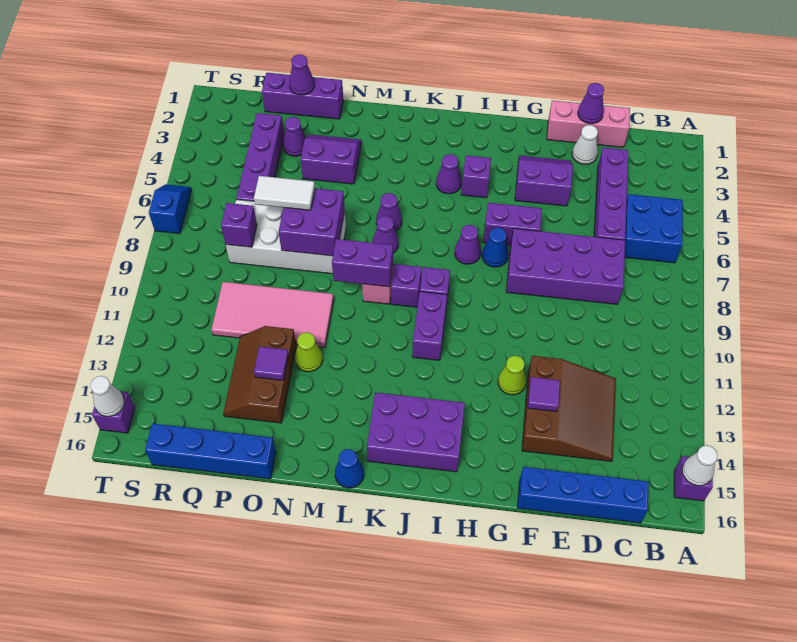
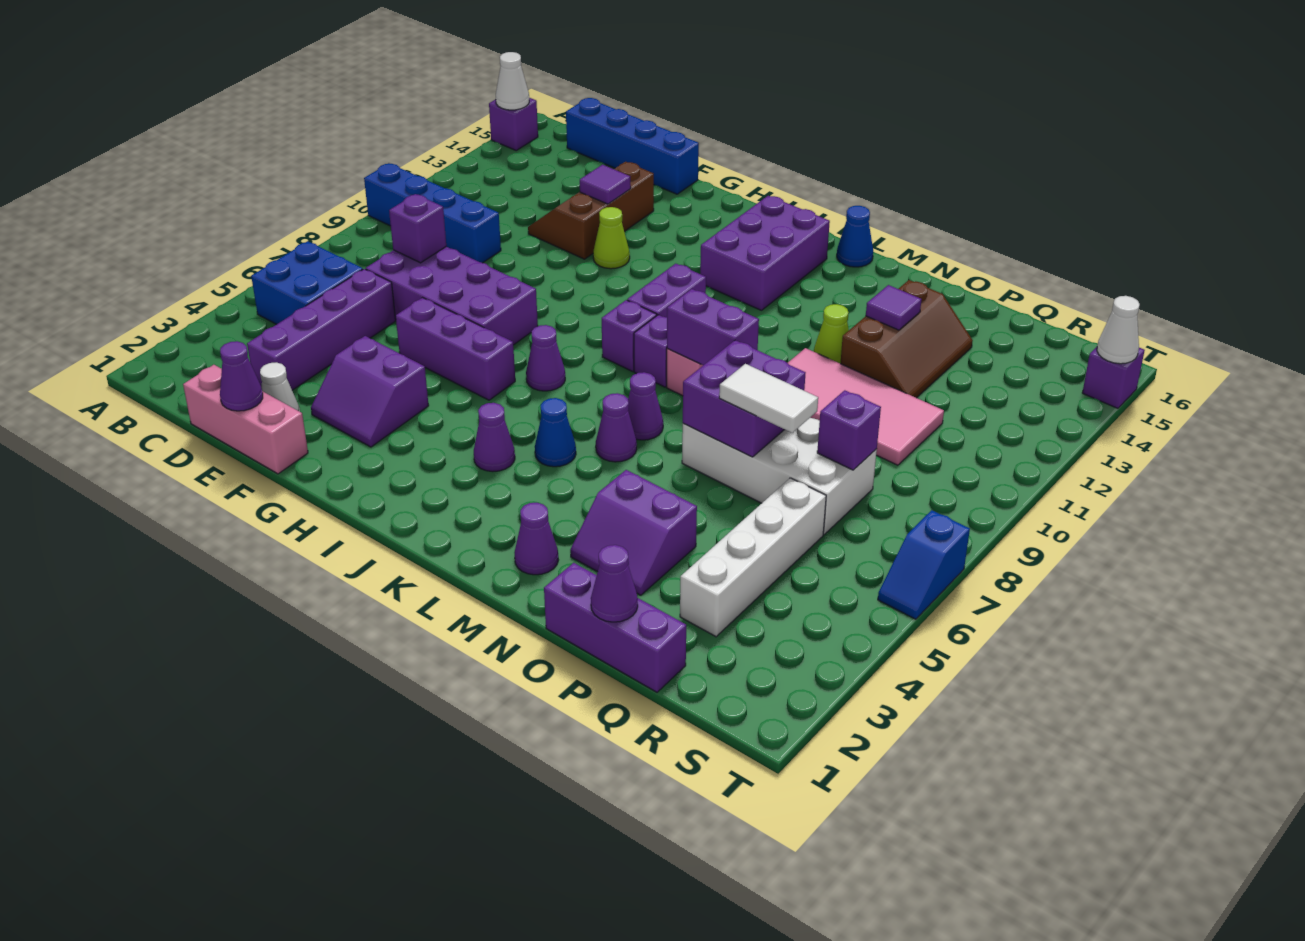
brown 3x3 slope [522,356,616,461] -> brown 2x3 slope [528,162,654,259]
purple 1x2 brick [483,203,542,246] -> purple 1x3 brick [396,298,515,400]
blue 1x1 cone [482,228,509,267] -> blue 1x1 cone moved to [535,398,576,467]
purple 1x1 brick [461,156,491,198] -> purple 1x1 brick moved to [389,194,446,263]
purple 2x3 brick [367,392,465,472] -> purple 2x3 brick turned to [700,196,830,310]
blue 1x4 brick [145,423,276,479] -> blue 1x4 brick moved to [364,163,501,263]
purple 1x1 cone [283,117,306,156] -> purple 1x1 cone moved to [514,503,558,575]
purple 1x4 brick [237,113,284,201] -> white 1x4 brick [680,478,826,637]

